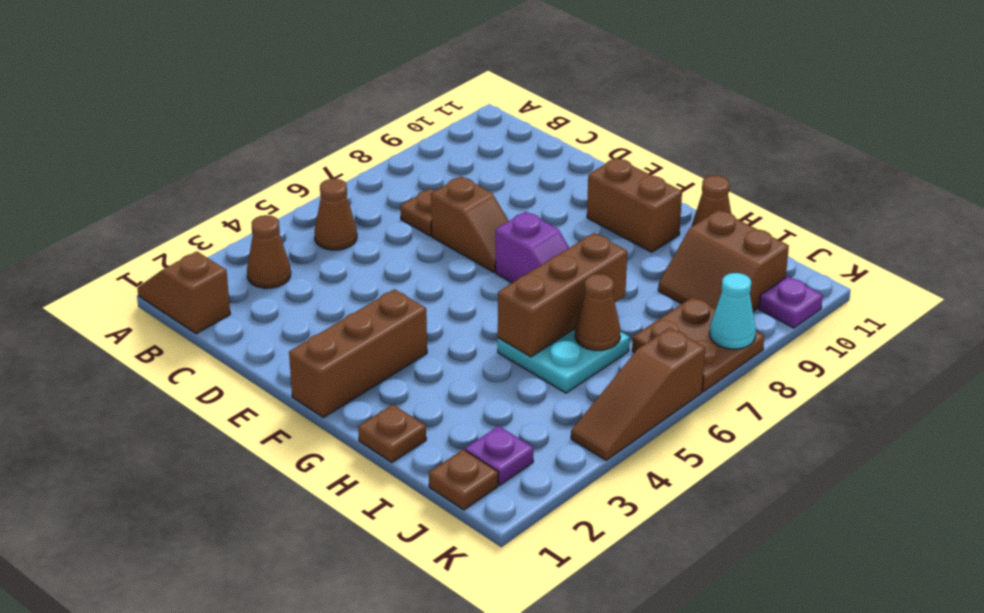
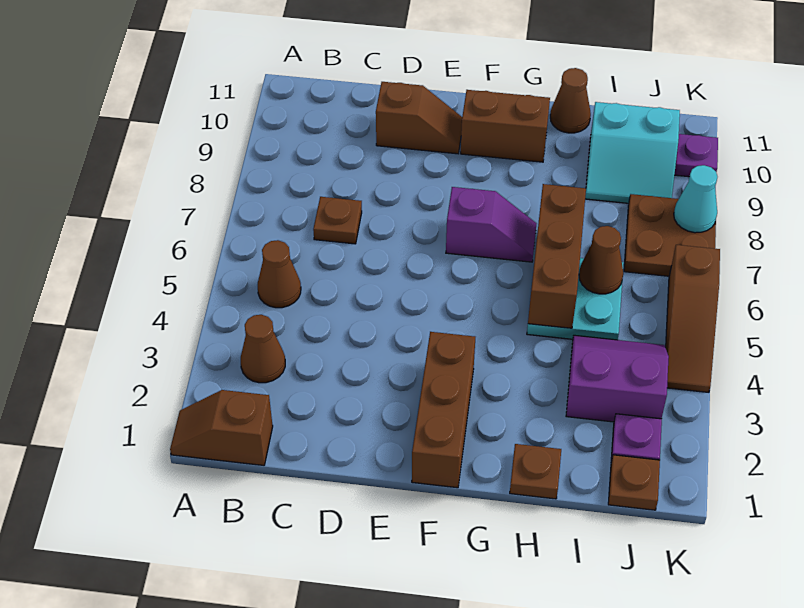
brown 1x2 slope [431,177,509,272] -> brown 1x2 slope moved to [376,82,462,154]
none -> purple 2x2 slope [566,335,669,422]
brown 2x2 slope [658,210,789,311] -> cyan 2x2 slope [585,102,680,203]

